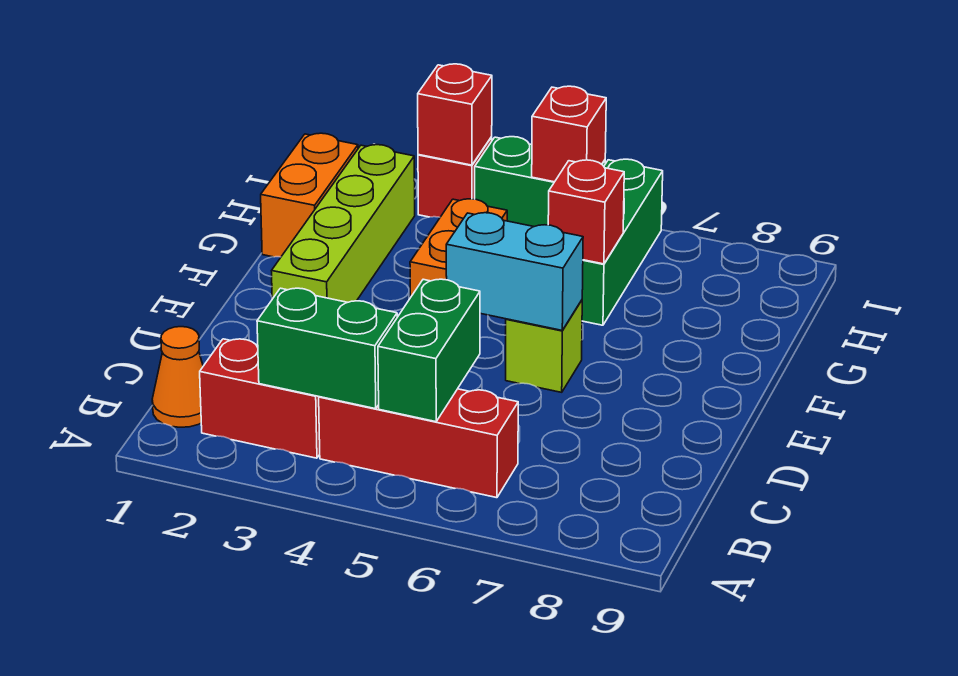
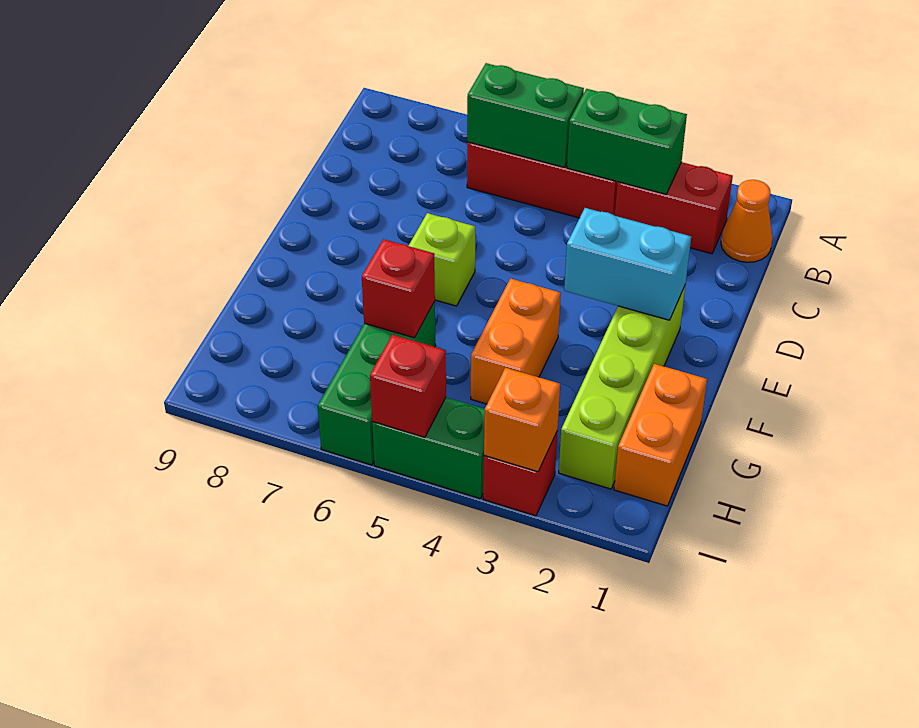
green 1x2 brick [378,279,480,422] -> green 1x2 brick turned to [467,63,584,167]
cyan 1x2 brick [446,213,583,330] -> cyan 1x2 brick moved to [564,208,691,320]
red 1x1 brick [418,64,492,165] -> orange 1x1 brick [484,368,560,472]

